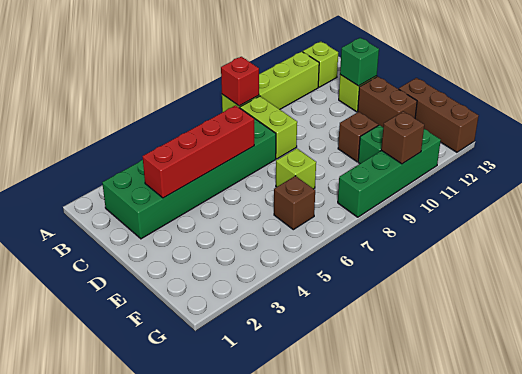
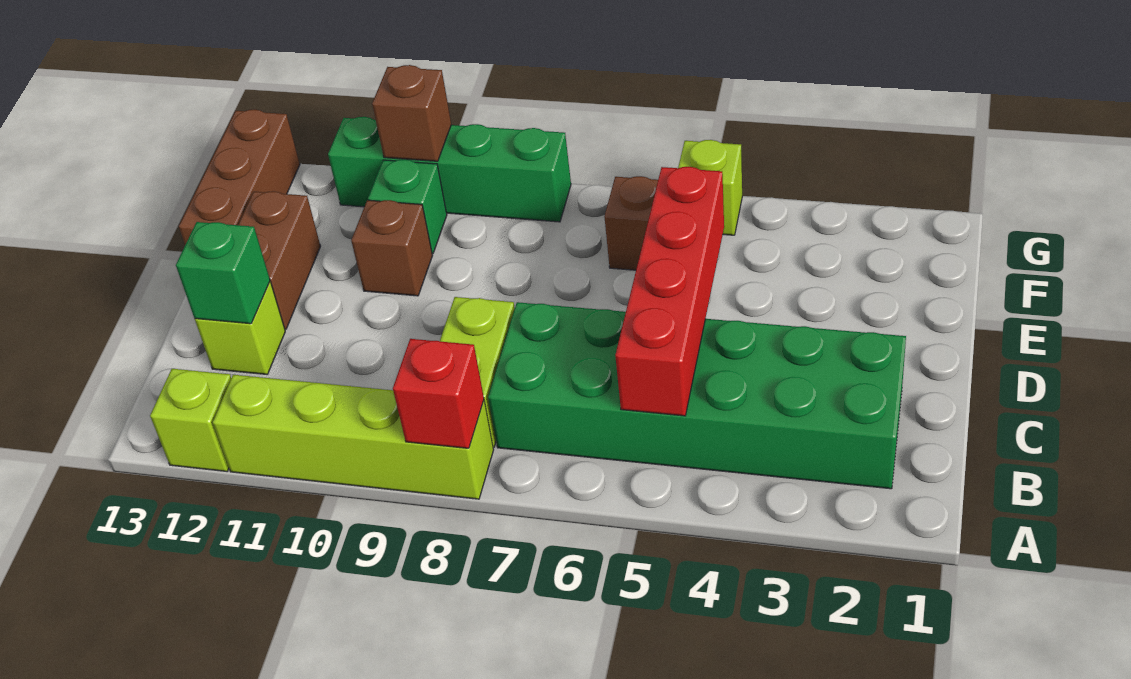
red 1x4 brick [143,106,254,198] -> red 1x4 brick turned to [615,167,724,416]
lime 1x1 brick [276,148,316,189] -> lime 1x1 brick moved to [678,140,742,235]

